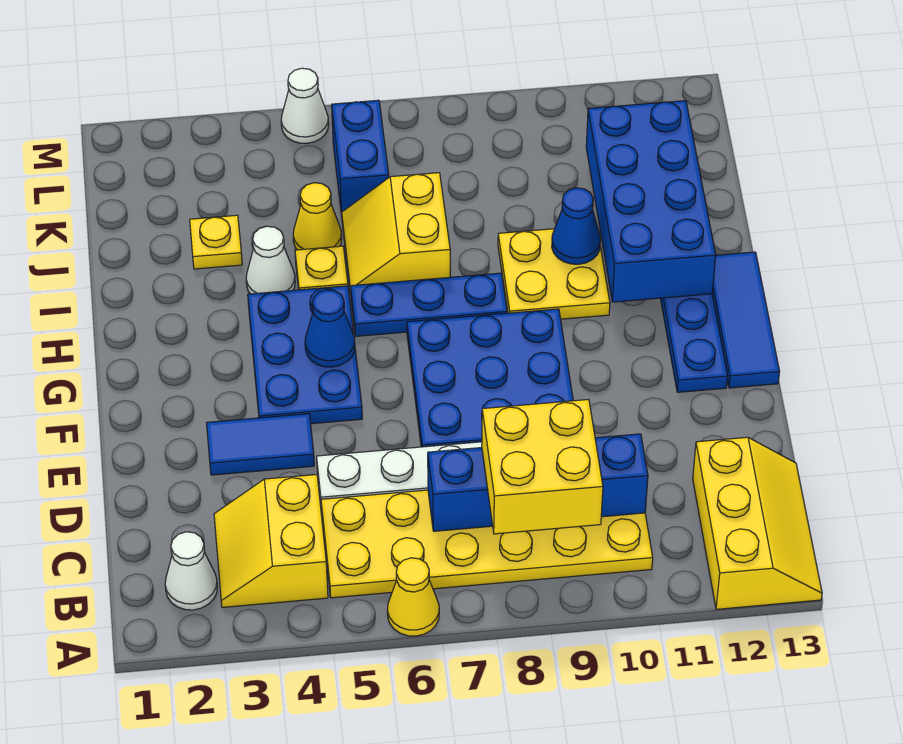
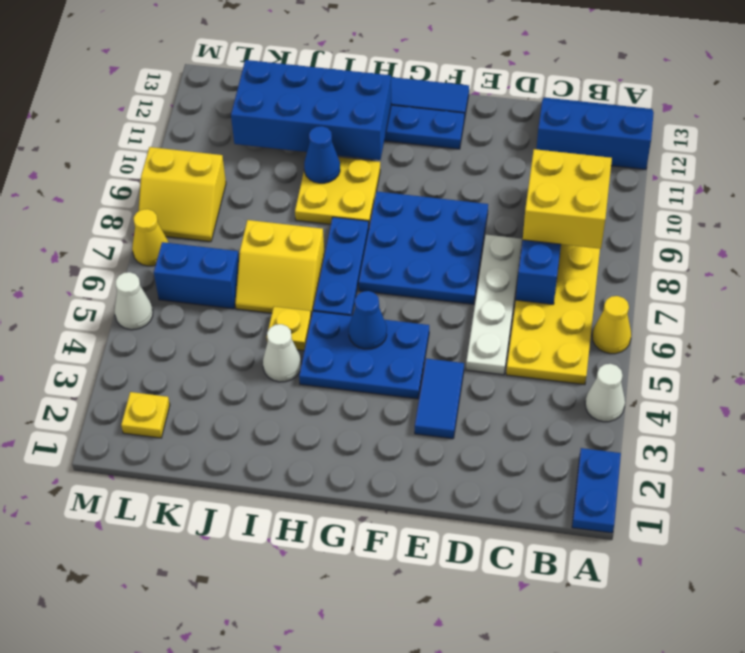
none -> blue 1x2 plate [572,448,621,533]
yellow 2x3 slope [693,437,822,609] -> blue 2x3 slope [536,98,654,169]
white 1x1 cone [165,532,217,610] -> white 1x1 cone moved to [585,364,625,422]
yellow 2x2 slope [214,475,328,607] -> yellow 2x2 slope moved to [138,147,226,242]
yellow 1x1 plate [190,215,242,269] -> yellow 1x1 plate moved to [121,392,170,438]
yellow 1x1 cone [293,183,342,250] -> yellow 1x1 cone moved to [132,209,168,266]

